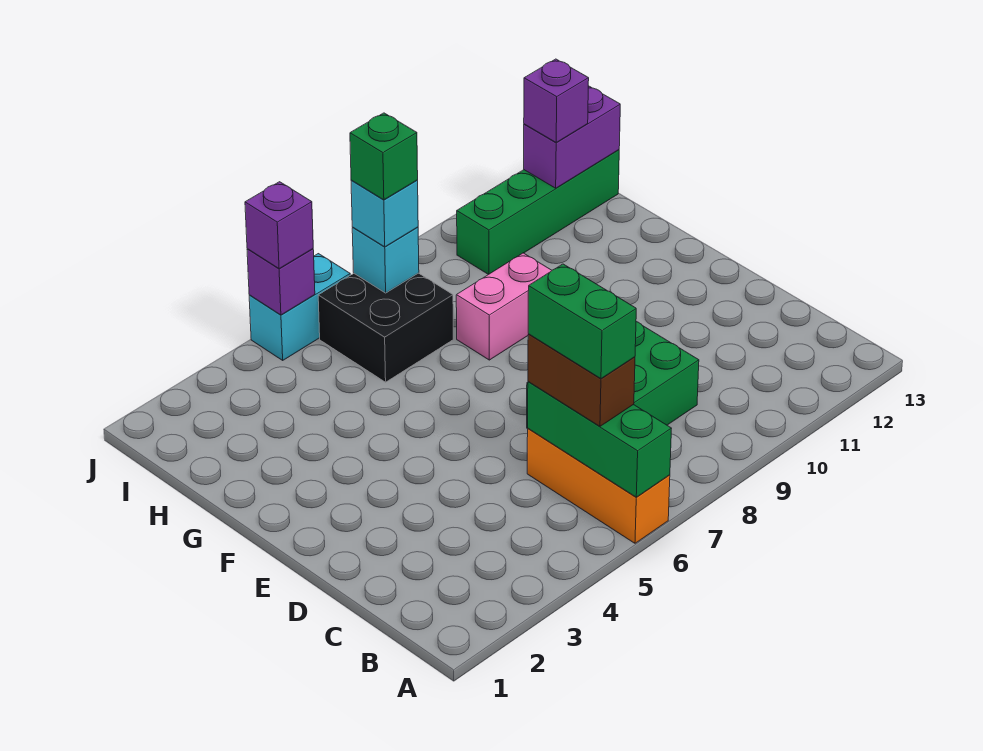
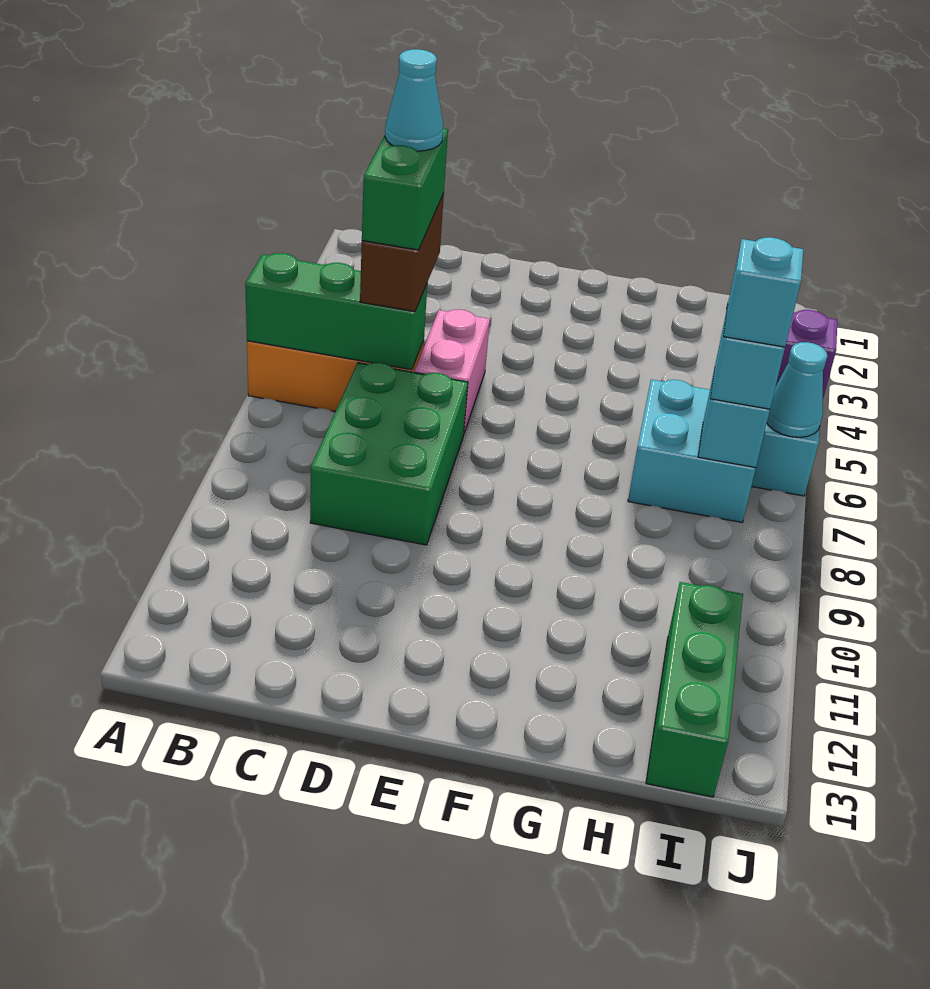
brown 1x2 brick [528,334,635,426] -> brown 1x2 brick turned to [360,194,444,312]
green 1x2 brick [528,264,636,379] -> green 1x2 brick turned to [362,129,448,250]
none -> cyan 1x1 cone [385,49,443,151]
pink 1x2 brick [456,253,552,360] -> pink 1x2 brick moved to [414,309,490,433]
black 2x2 brick [318,273,453,382] -> cyan 2x2 brick [628,380,756,522]
green 1x1 brick [350,113,418,200] -> cyan 1x1 brick [723,237,803,347]
green 1x4 brick [457,150,619,275] -> green 1x3 brick [646,582,743,797]
purple 1x2 brick [524,86,620,188] -> none
purple 1x1 brick [524,59,589,142] -> none
purple 1x1 brick [245,182,313,269] -> none
none -> cyan 1x1 cone [767,342,827,437]

